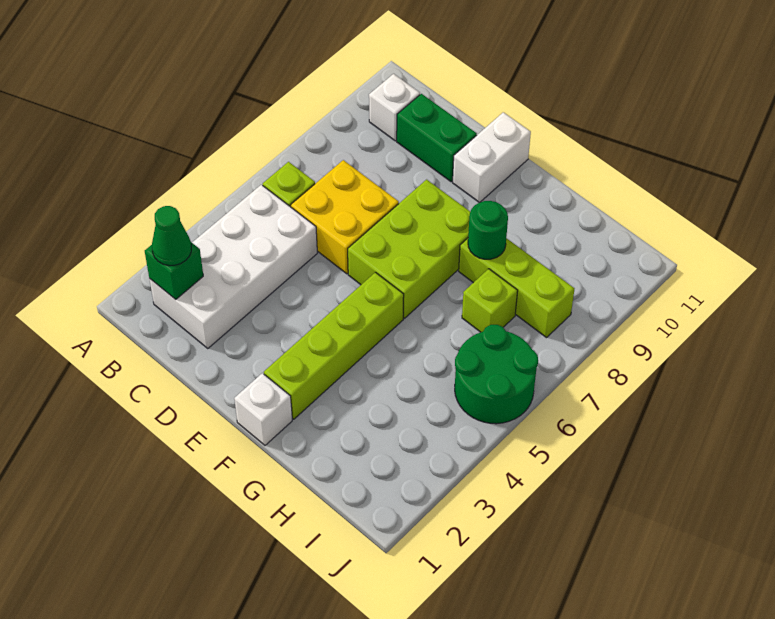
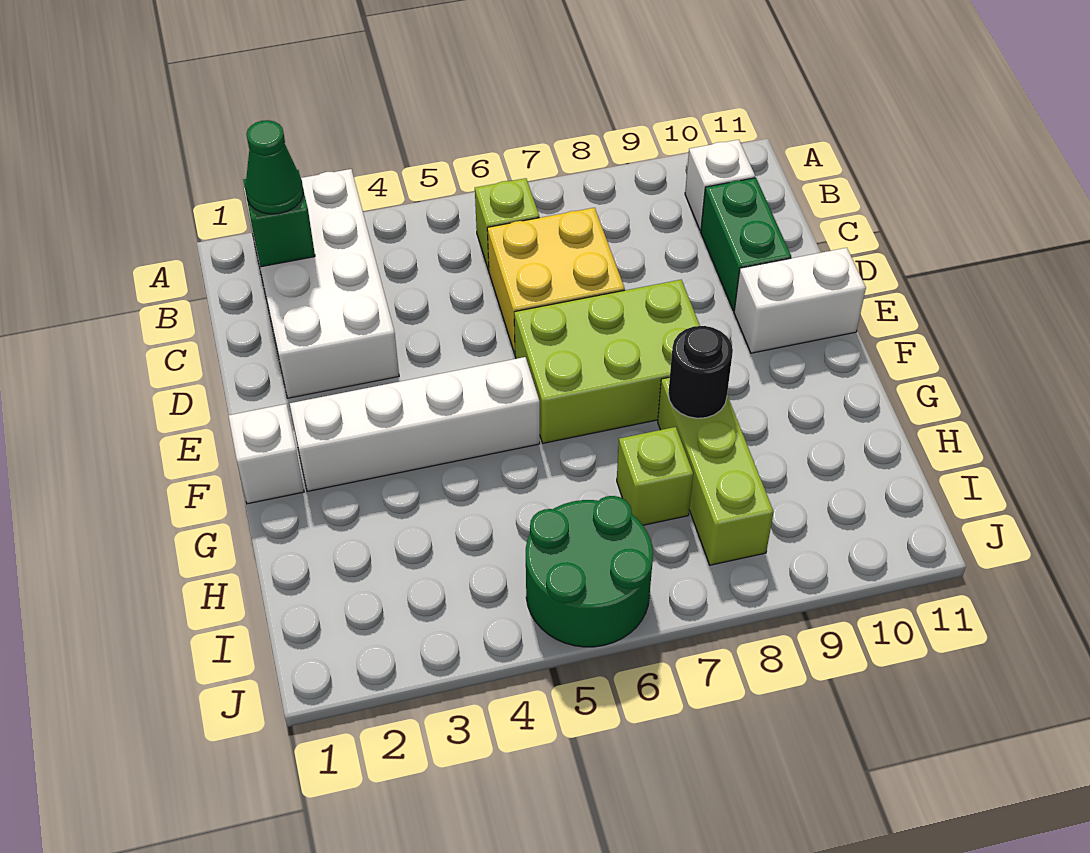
white 2x4 brick [149,185,317,348] -> white 2x4 brick turned to [244,169,399,398]
lime 1x4 brick [264,272,404,419] -> white 1x4 brick [290,357,540,491]
green 1x1 round brick [468,201,508,259] -> black 1x1 round brick [668,326,733,418]

